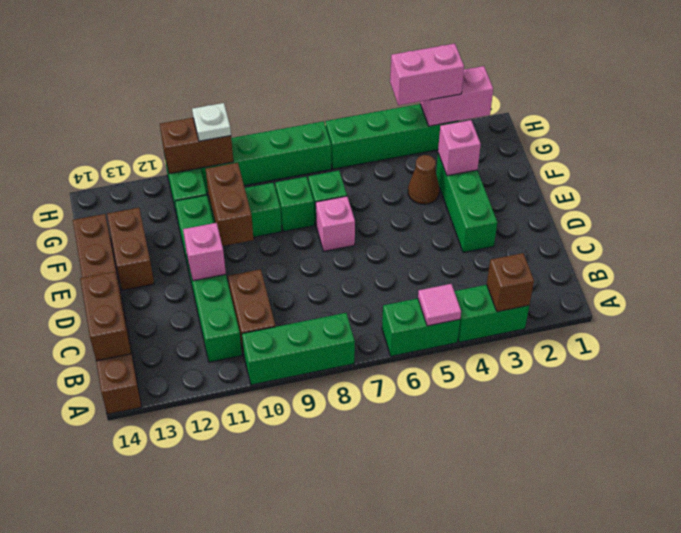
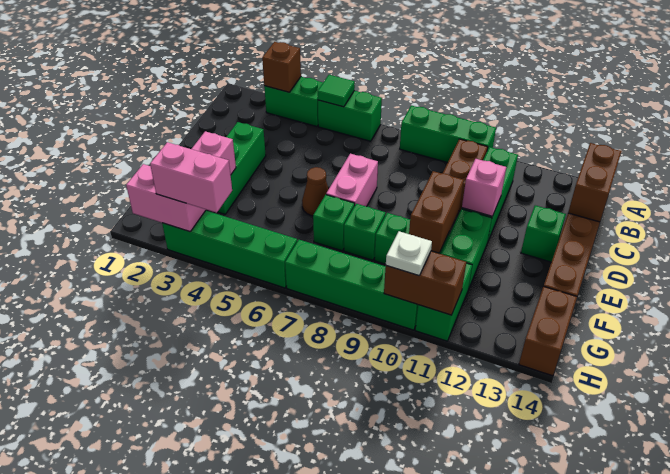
pink 1x1 tile [418,284,461,326] -> green 1x1 tile [318,75,355,107]
none -> green 1x1 brick [521,205,566,262]
pink 1x1 brick [316,196,355,251] -> pink 1x2 brick [326,154,378,207]
brown 1x2 brick [107,208,154,290] -> brown 1x2 brick moved to [519,286,577,376]
brown 1x1 cone [408,155,439,204] -> brown 1x1 cone moved to [302,167,329,216]

